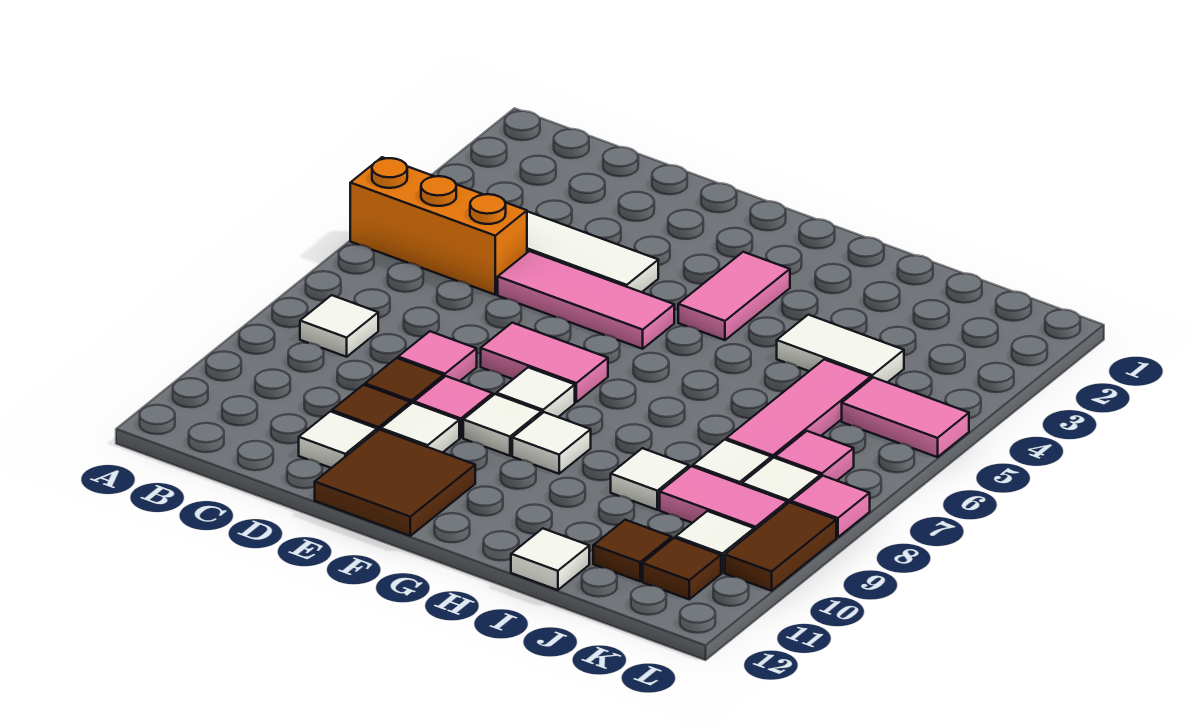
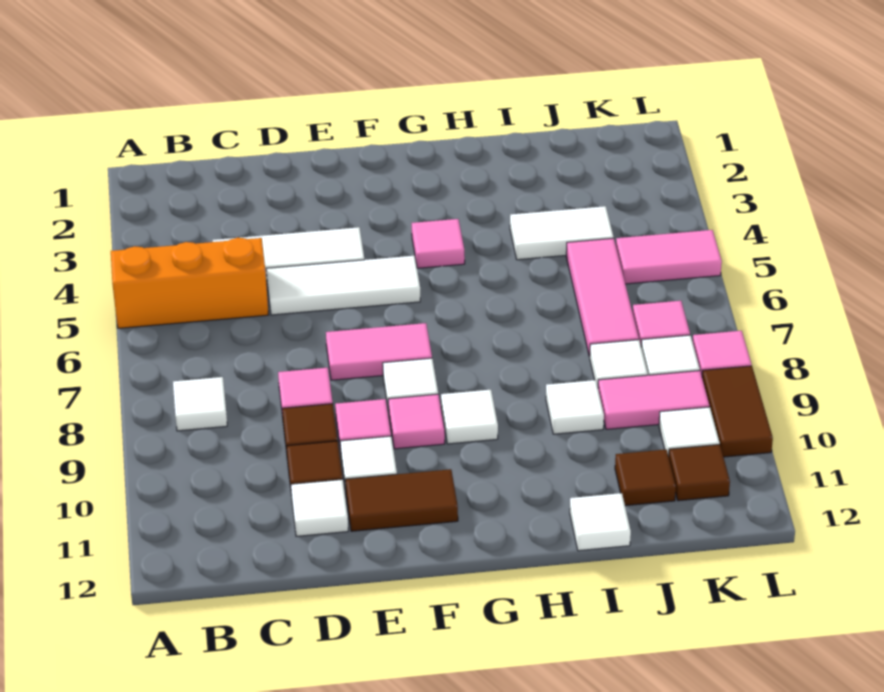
pink 1x3 tile [498,251,674,349] -> white 1x3 tile [266,256,420,315]
brown 2x2 tile [315,430,475,536] -> brown 1x2 tile [345,469,458,531]
white 1x1 tile [463,394,542,456] -> pink 1x1 tile [388,394,445,449]
pink 1x2 tile [678,252,790,340] -> pink 1x1 tile [412,219,465,268]

